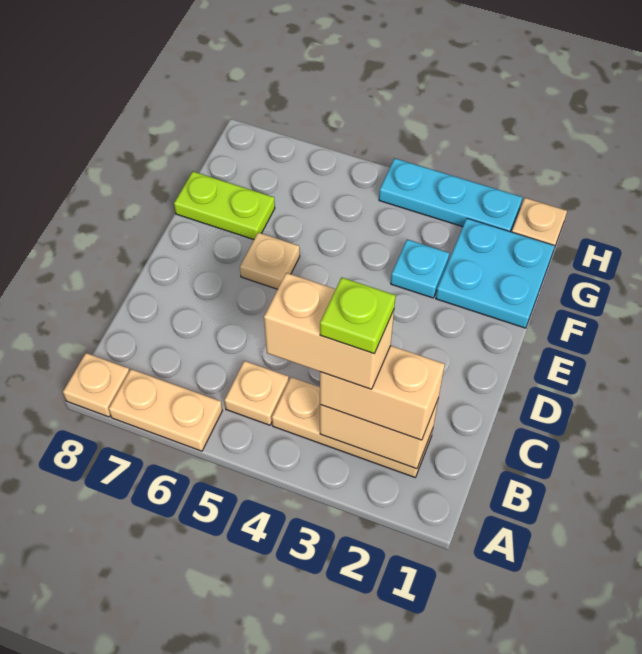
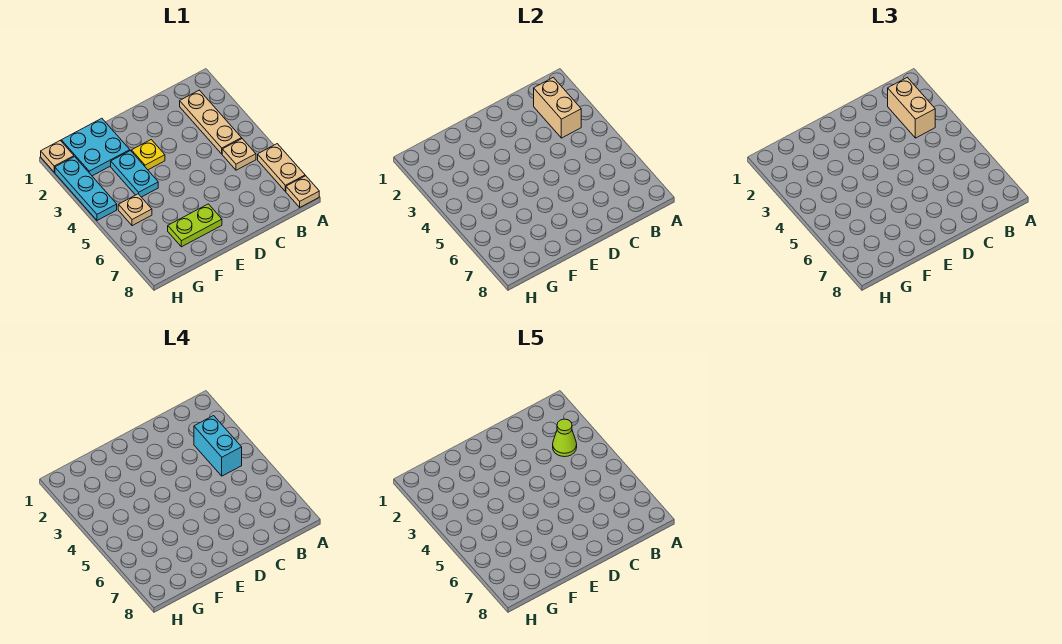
tan 1x2 brick [264,273,394,389] -> cyan 1x2 brick [194,416,242,476]
lime 1x1 plate [320,277,396,354] -> lime 1x1 cone [553,419,577,457]
none -> yellow 1x1 plate [132,140,165,170]
tan 1x1 plate [240,233,300,289] -> tan 1x1 plate moved to [118,194,152,226]
cyan 1x1 plate [391,240,449,298] -> cyan 1x2 plate [111,151,158,197]
lime 1x2 plate [174,172,275,239] -> lime 1x2 plate turned to [168,204,222,247]

